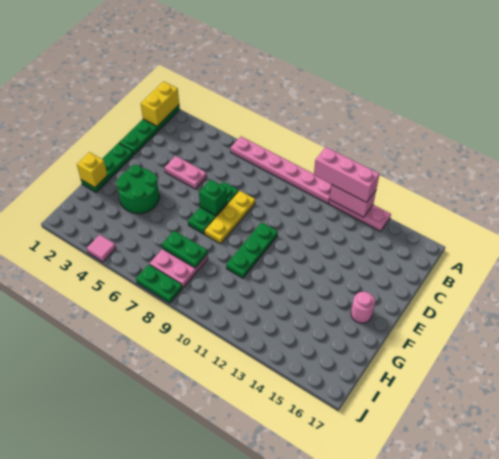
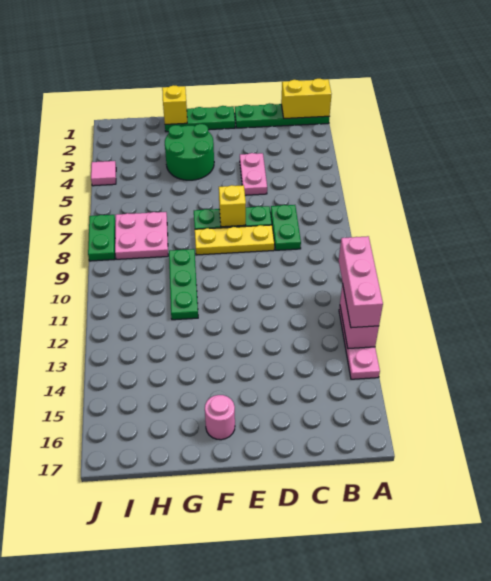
pink 1x6 plate [230,137,331,204] -> none
green 1x1 brick [199,179,227,215] -> yellow 1x1 brick [219,185,246,227]
green 1x3 plate [226,222,278,278] -> green 1x3 plate turned to [169,249,198,320]
green 1x2 plate [162,231,208,268] -> green 1x2 plate moved to [271,205,301,250]

